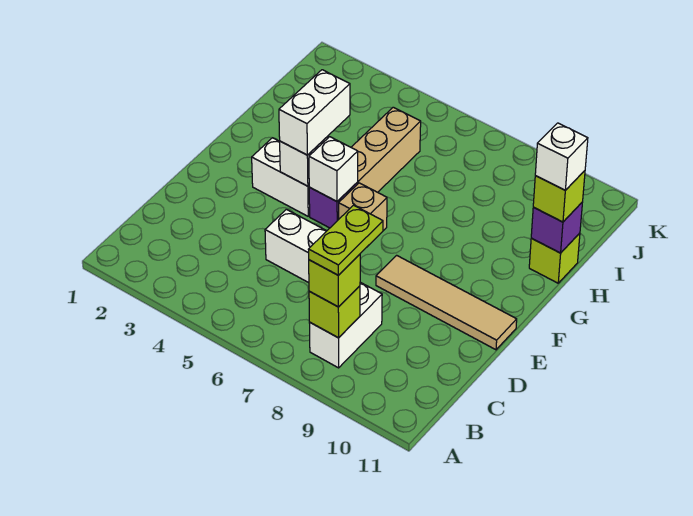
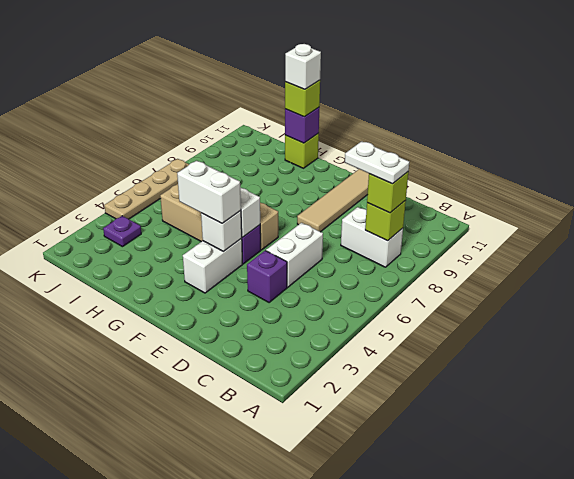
lime 1x2 plate [308,205,383,275] -> white 1x2 plate [345,141,409,184]
none -> purple 1x1 brick [247,251,287,302]
none -> purple 1x1 plate [103,216,141,247]
none -> tan 1x4 plate [104,159,189,219]

